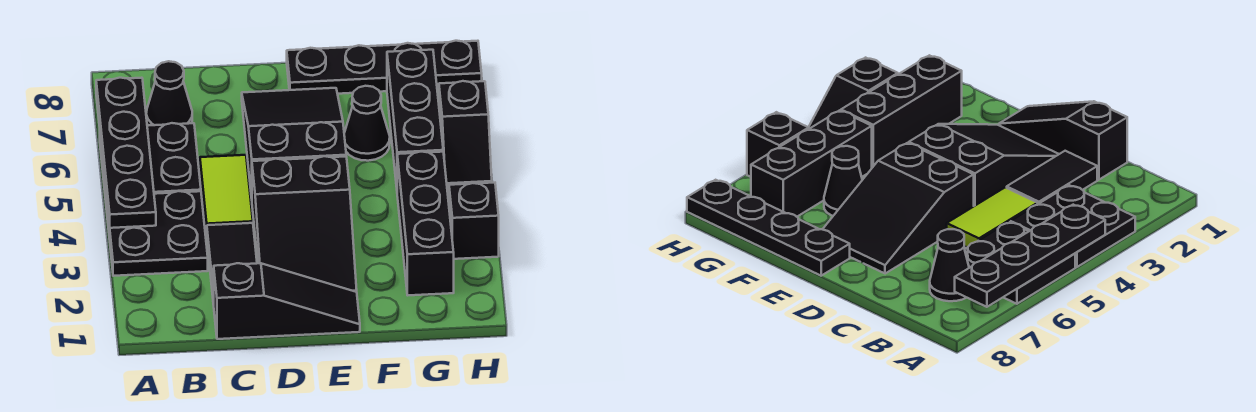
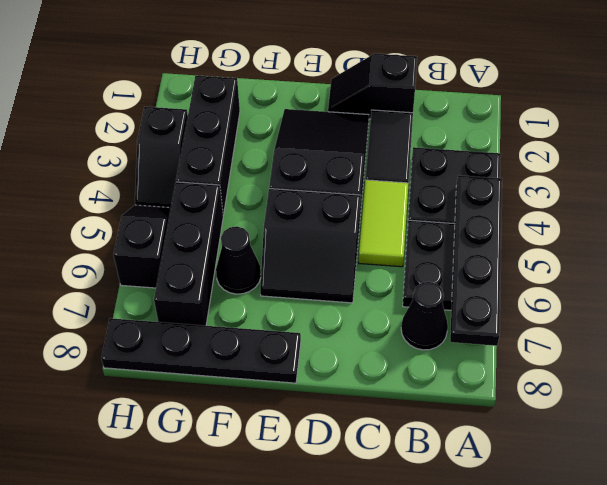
black 1x3 slope [214,263,360,339] -> black 1x2 slope [328,54,417,119]
black 2x3 slope [242,88,346,198] -> black 2x2 slope [260,189,361,303]

